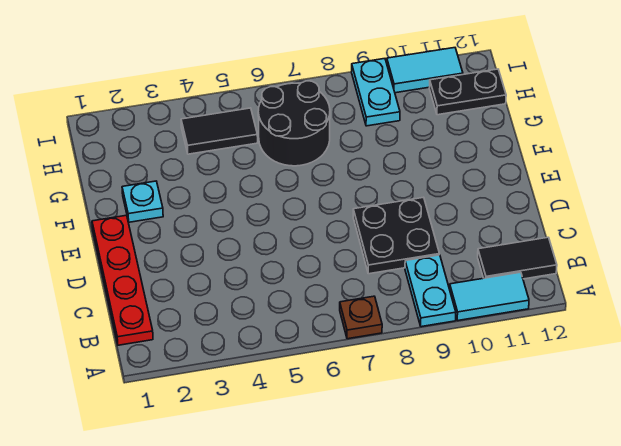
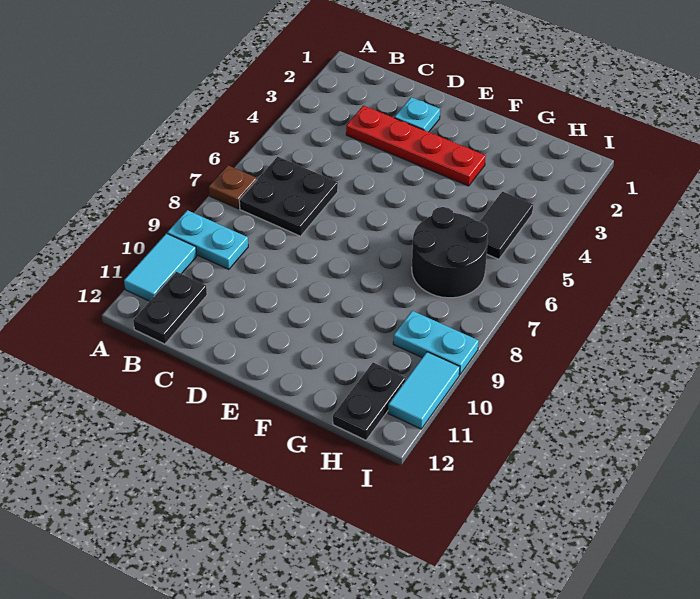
red 1x4 plate [92,215,153,345] -> red 1x4 plate moved to [346,106,486,186]
black 1x2 tile [478,237,557,279] -> black 1x2 plate [133,272,207,344]
black 2x2 plate [353,197,439,274] -> black 2x2 plate moved to [239,157,338,236]
cyan 1x1 plate [122,181,163,222] -> cyan 1x1 plate moved to [395,97,440,132]

